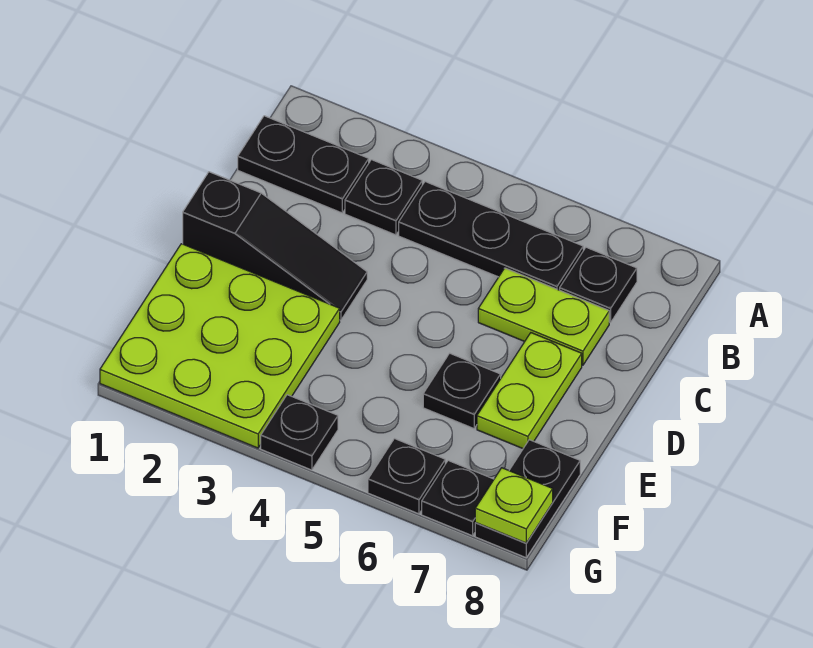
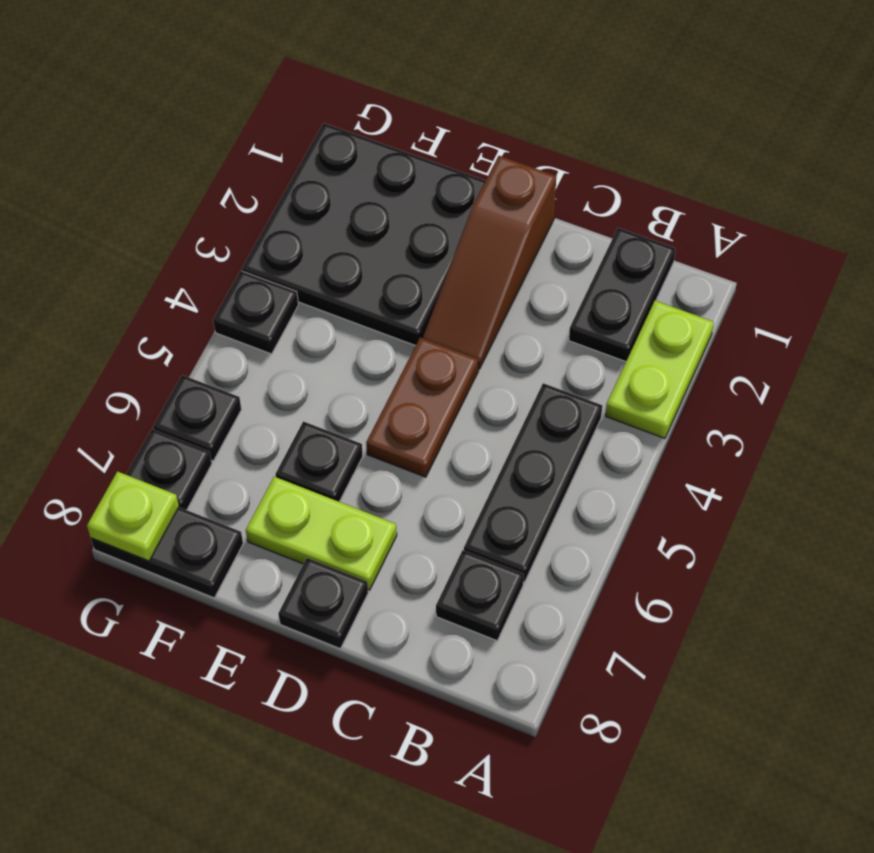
black 1x1 plate [345,160,422,235] -> black 1x1 plate moved to [278,558,368,649]
lime 1x2 plate [478,268,609,365] -> lime 1x2 plate moved to [606,301,714,438]
black 1x3 slope [183,172,367,320] -> brown 1x3 slope [423,156,556,369]
none -> brown 1x2 plate [366,338,478,477]
lime 3x3 plate [100,244,340,448] -> black 3x3 plate [242,123,485,346]

